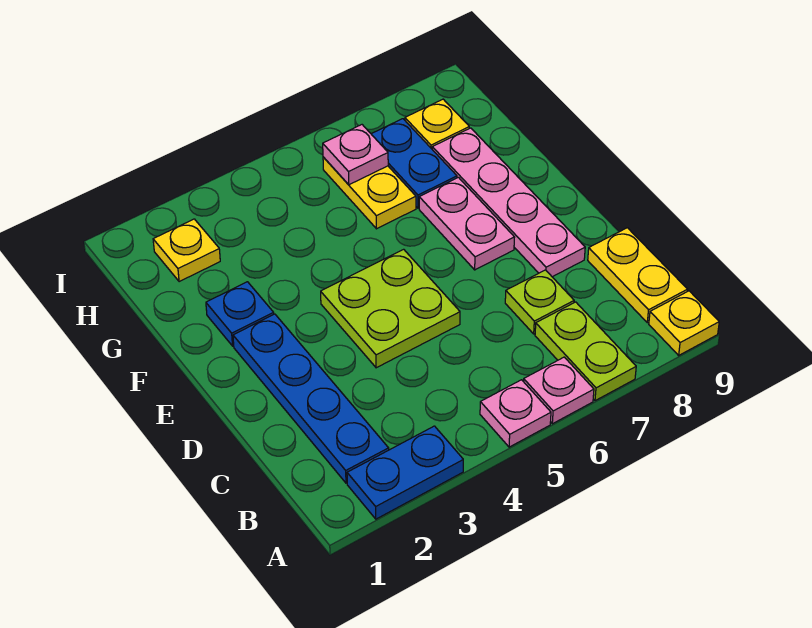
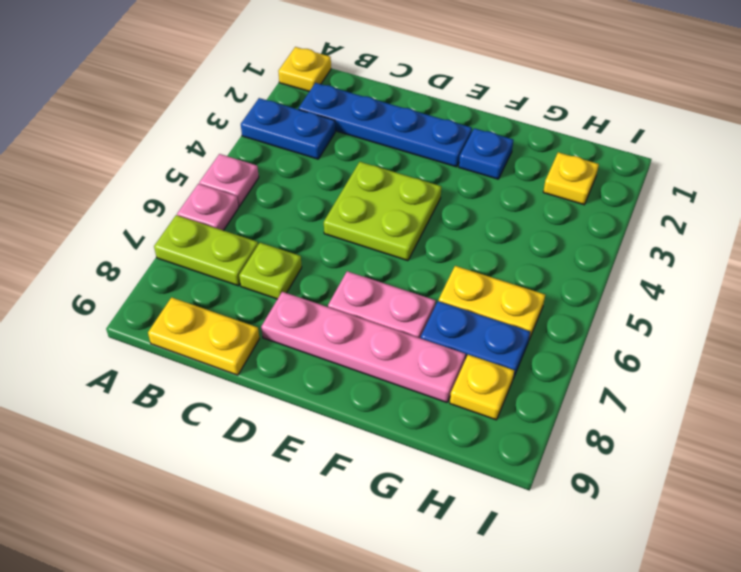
blue 1x2 plate [347,426,463,519] -> blue 1x2 plate turned to [241,98,335,159]
yellow 1x1 plate [649,291,719,355] -> yellow 1x1 plate moved to [278,47,331,91]
pink 1x1 plate [323,125,388,185] -> none

